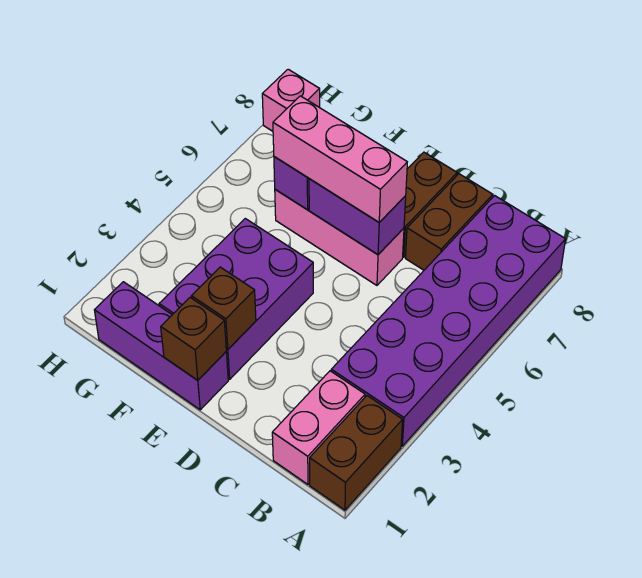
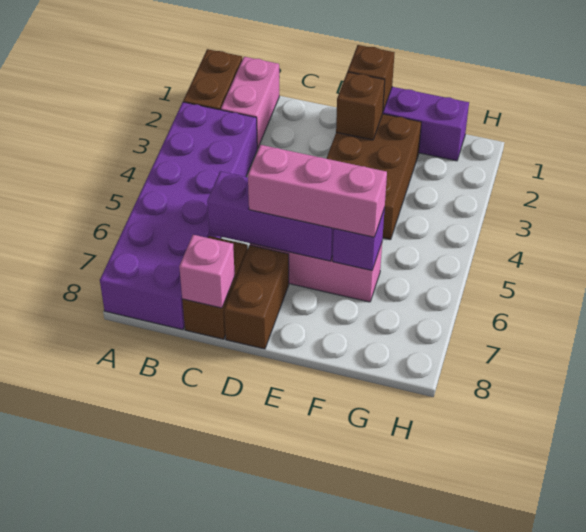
purple 1x2 brick [309,179,406,255] -> purple 1x3 brick [207,171,334,261]
purple 2x3 brick [159,219,313,379] -> brown 2x3 brick [326,114,421,240]
pink 1x1 brick [262,69,320,131] -> pink 1x1 brick moved to [179,235,235,308]

